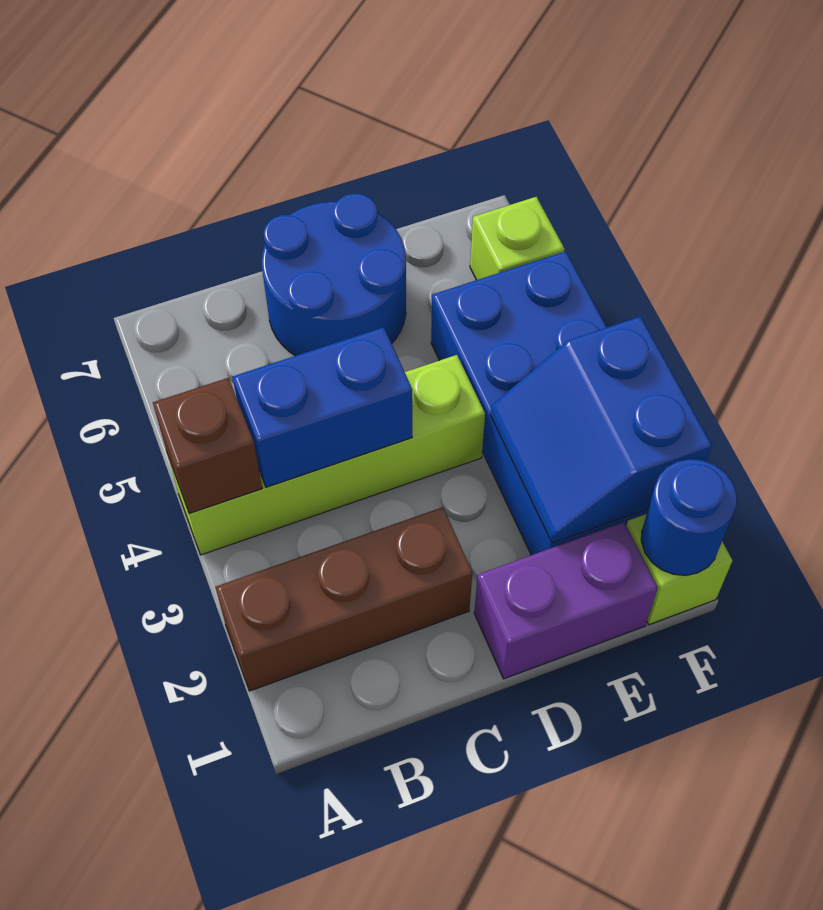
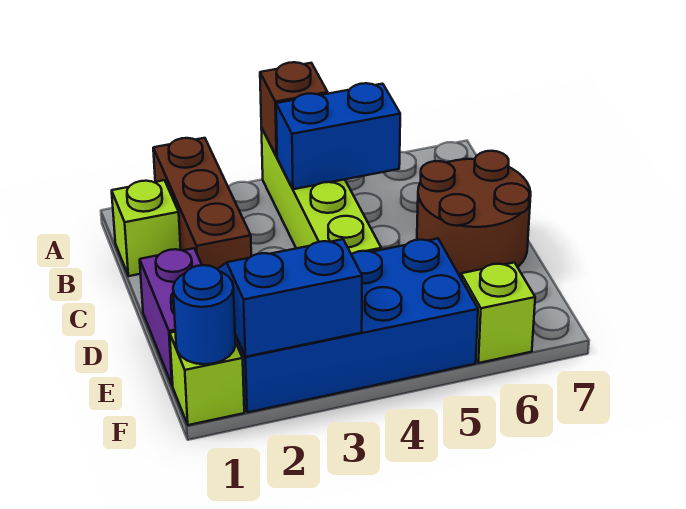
none -> lime 1x1 brick [112,180,181,276]
blue 1x2 brick [233,327,412,487] -> blue 1x2 brick turned to [276,83,400,189]
blue 2x2 round brick [261,194,406,356] -> brown 2x2 round brick [417,151,531,278]

